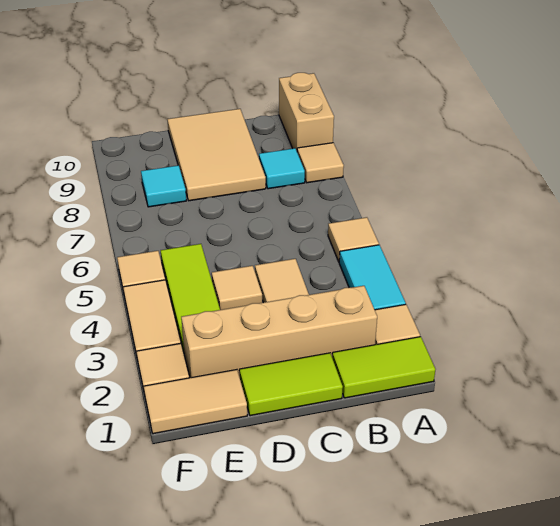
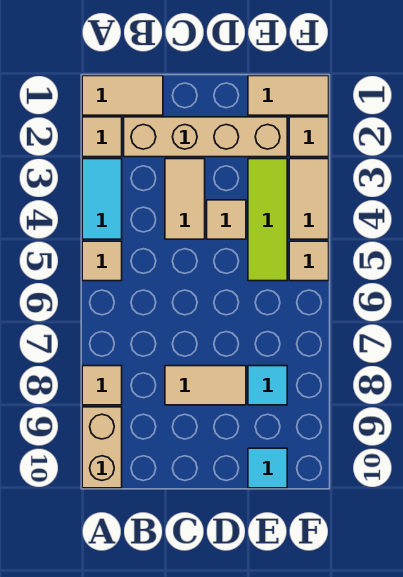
lime 1x2 tile [332,337,436,398] -> tan 1x2 tile [82,76,163,115]
cyan 1x1 tile [259,148,305,189] -> cyan 1x1 tile moved to [248,448,287,488]
lime 1x2 tile [239,353,343,416] -> none
tan 2x3 tile [167,109,266,201] -> tan 1x2 tile [165,366,246,405]

